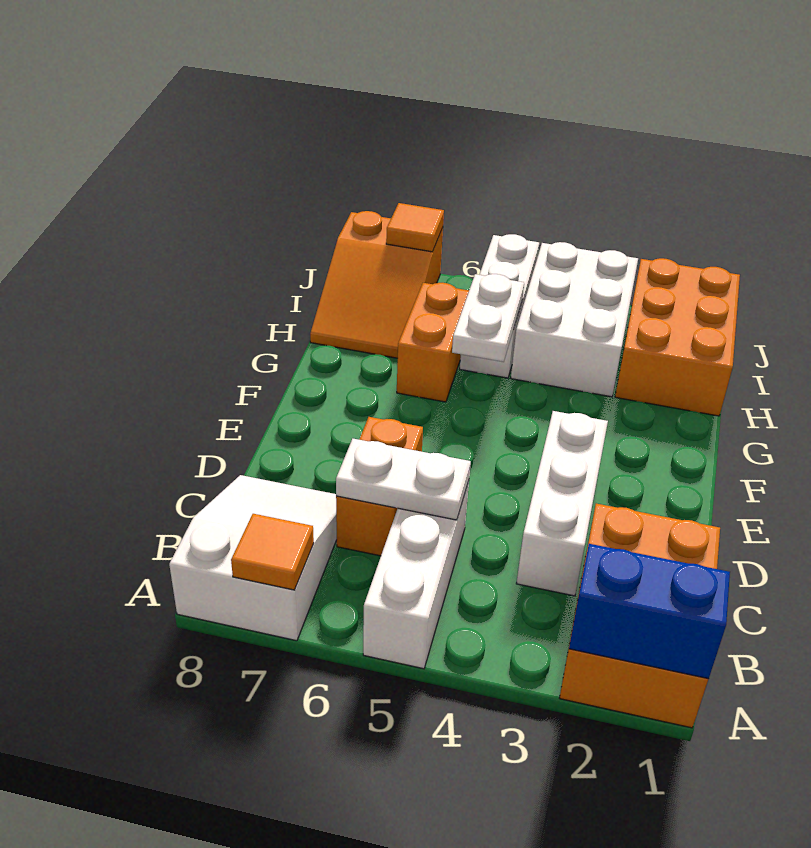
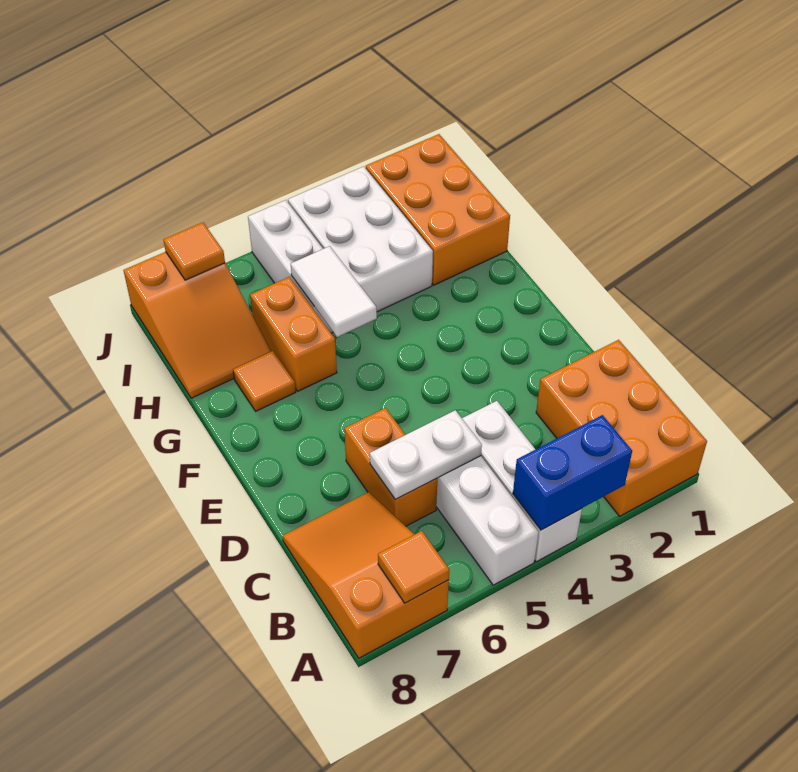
blue 1x2 brick [569,544,730,679] -> blue 1x2 brick moved to [513,415,632,530]
white 2x3 slope [169,475,337,641] -> orange 2x3 slope [283,492,449,658]
white 1x3 brick [516,411,608,596] -> white 1x3 brick moved to [462,401,582,562]
white 1x2 plate [452,274,524,362] -> white 1x2 tile [291,246,377,337]
none -> orange 1x1 tile [233,351,296,411]

